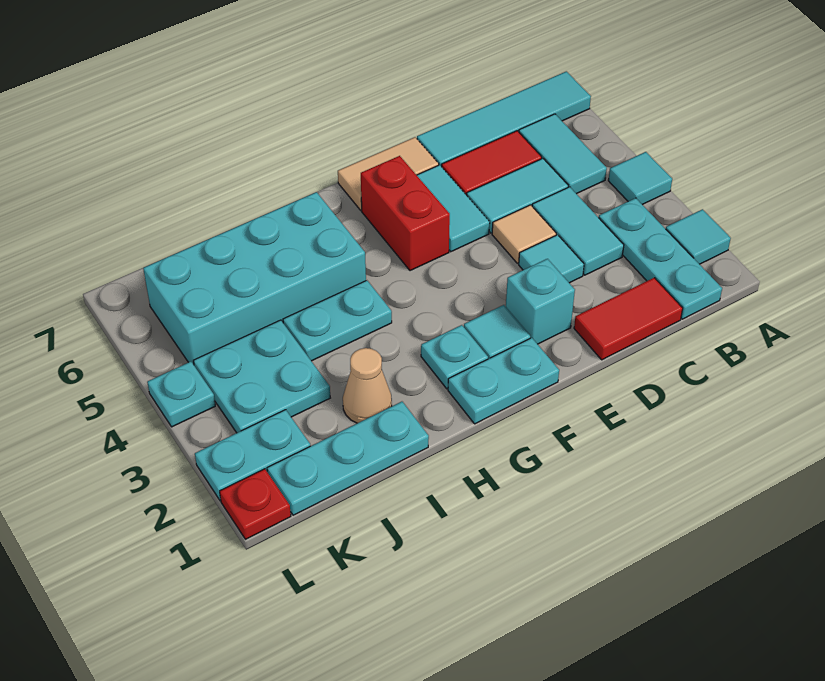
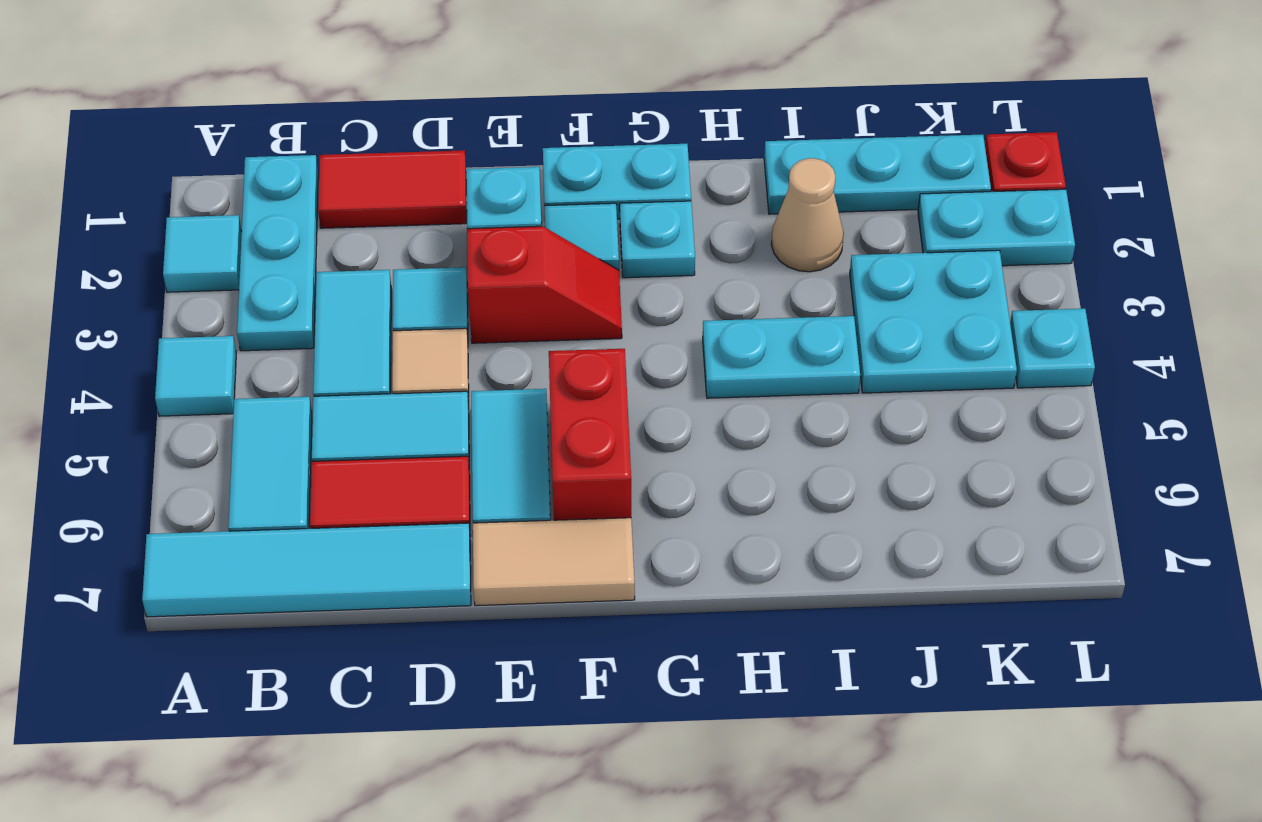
none -> red 1x2 slope [467,226,622,343]
cyan 2x4 brick [143,192,366,365] -> none

